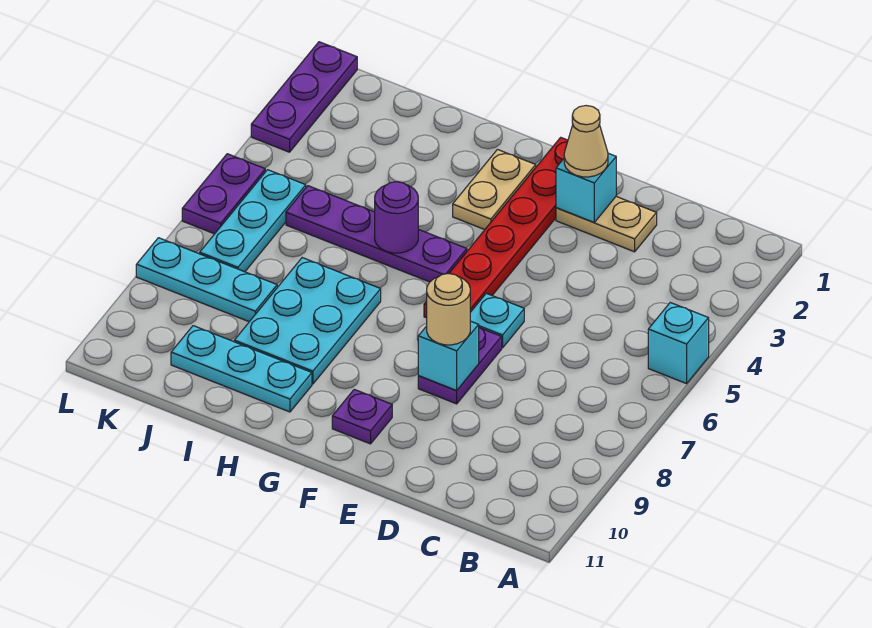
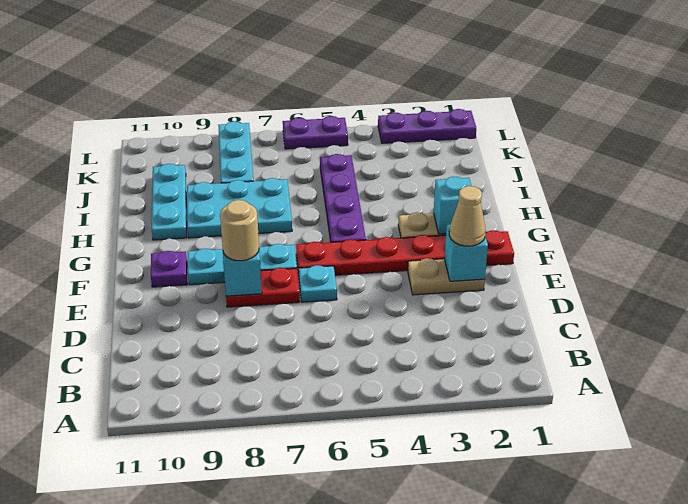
cyan 1x1 brick [648,303,709,384] -> cyan 1x1 brick moved to [434,177,471,234]
tan 1x2 plate [556,197,657,252] -> tan 1x2 plate turned to [408,258,485,295]
purple 1x2 plate [418,328,502,404] -> red 1x2 plate [226,268,300,307]
purple 1x1 round brick [375,182,418,253] -> none
cyan 1x3 plate [200,170,306,272] -> cyan 1x3 plate moved to [188,244,297,285]

